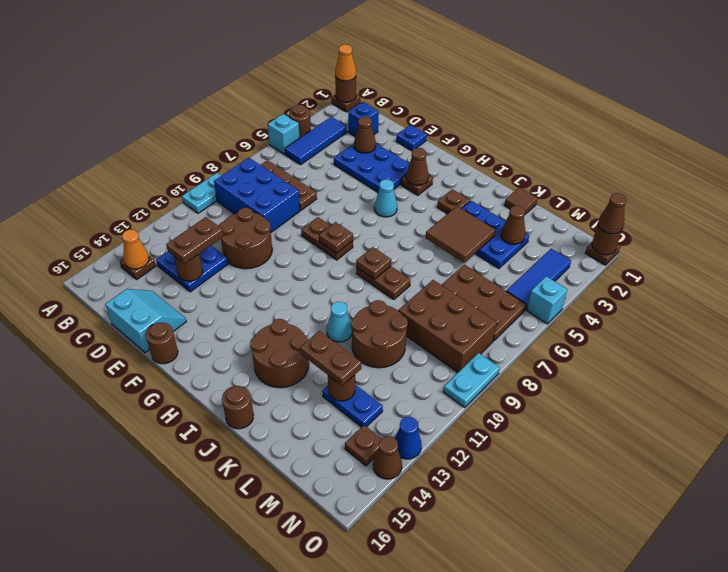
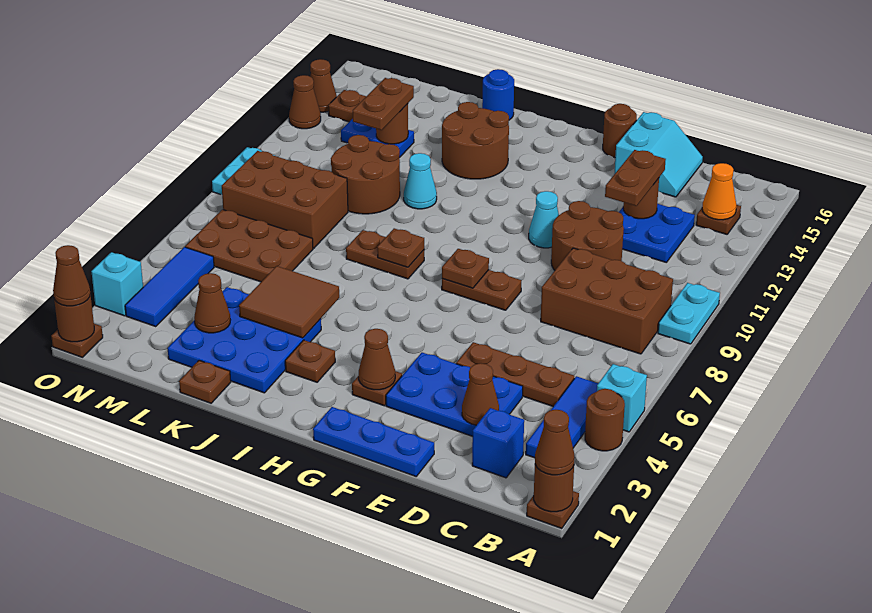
orange 1x1 cone [335,45,356,81] -> brown 1x1 cone [535,410,575,475]
brown 1x3 plate [261,160,317,210] -> brown 1x3 plate moved to [456,342,574,407]
blue 2x3 brick [214,158,300,232] -> brown 2x3 brick [541,248,673,354]
cyan 2x2 slope [105,289,186,353] -> cyan 2x2 slope turned to [614,112,703,197]
blue 1x1 plate [396,125,427,151] -> blue 1x3 plate [313,407,434,476]
cyan 1x1 cone [374,179,397,217] -> cyan 1x1 cone moved to [529,191,559,248]
blue 2x3 plate [462,201,529,268] -> blue 3x3 plate [168,287,321,393]
brown 1x1 round brick [222,386,254,429] -> blue 1x1 round brick [482,69,514,120]
brown 1x1 tile [505,188,538,214] -> brown 1x1 plate [179,360,231,403]
brown 1x2 plate [300,331,361,386] -> brown 1x2 plate turned to [353,78,414,130]
cyan 1x1 brick [527,276,567,324] -> cyan 1x1 brick moved to [91,252,143,316]
blue 1x1 cone [395,417,422,459] -> brown 1x1 cone [289,75,321,129]

